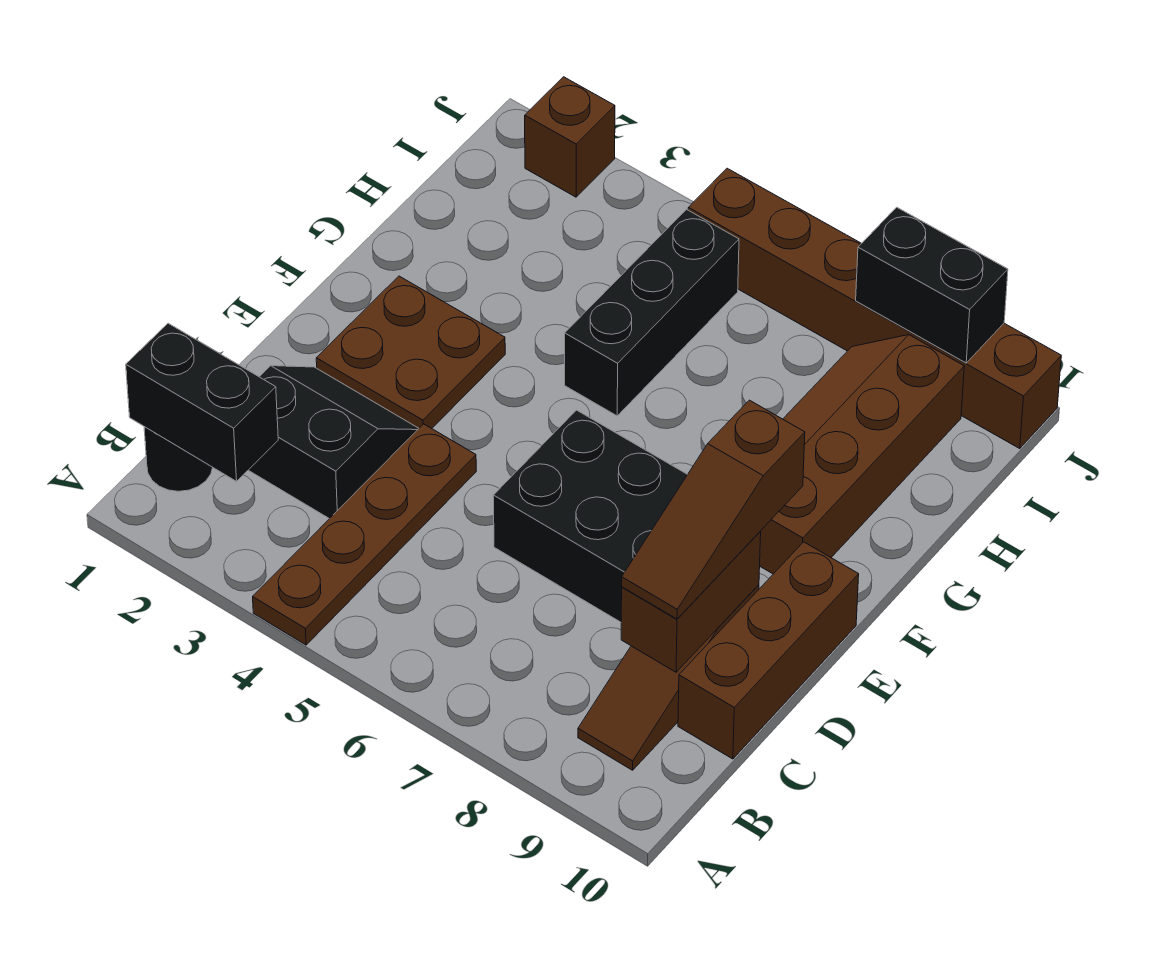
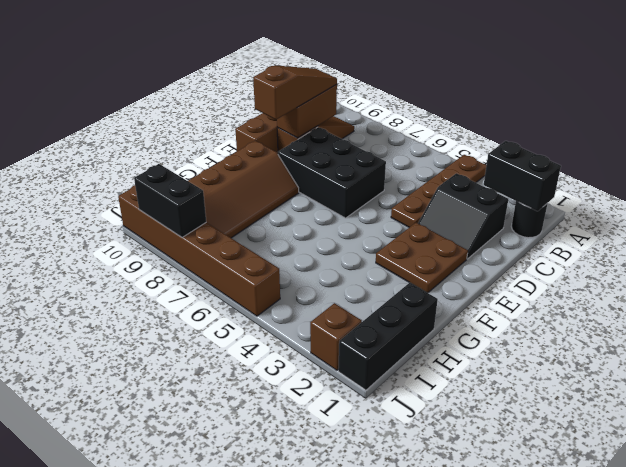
black 1x3 brick [565,210,739,416] -> black 1x3 brick moved to [338,283,438,390]

